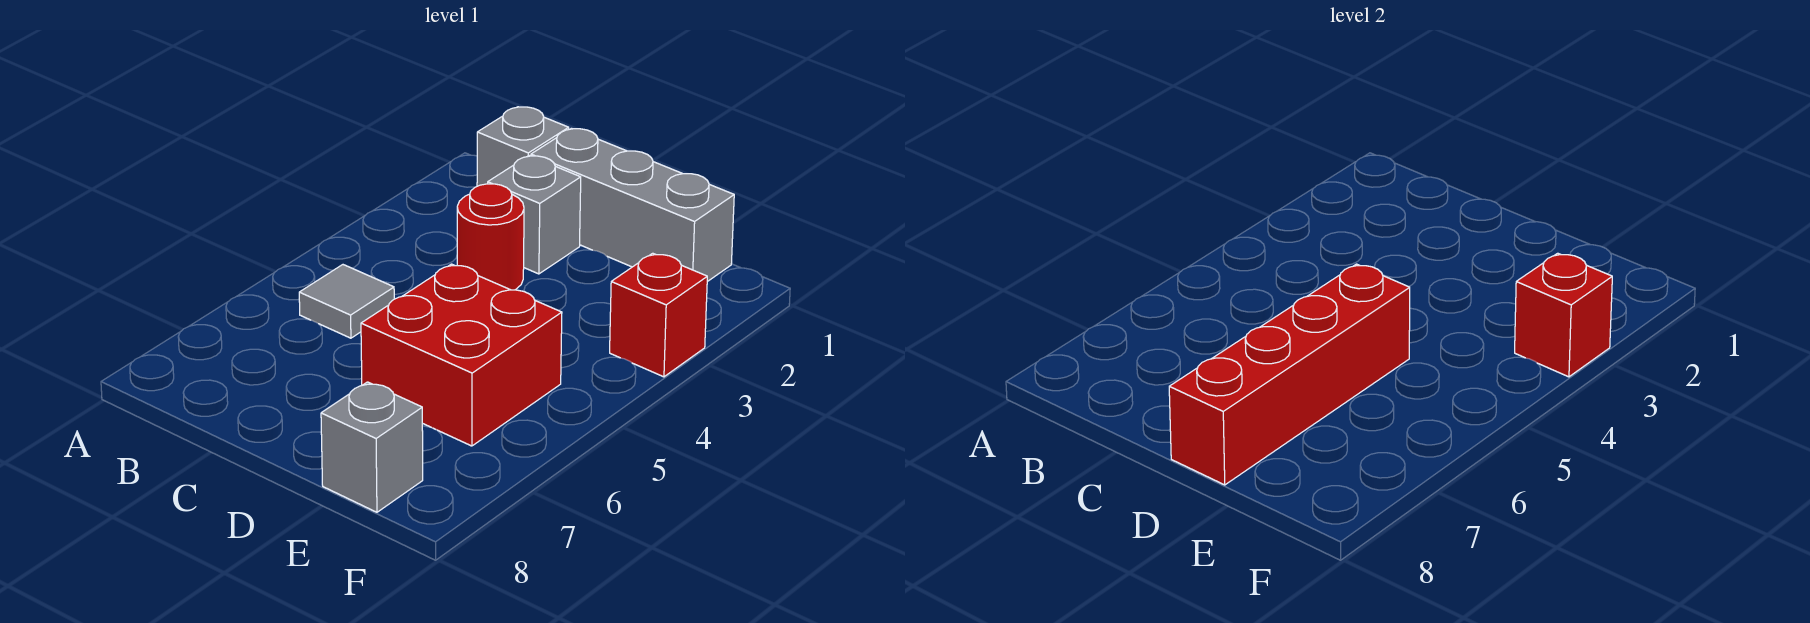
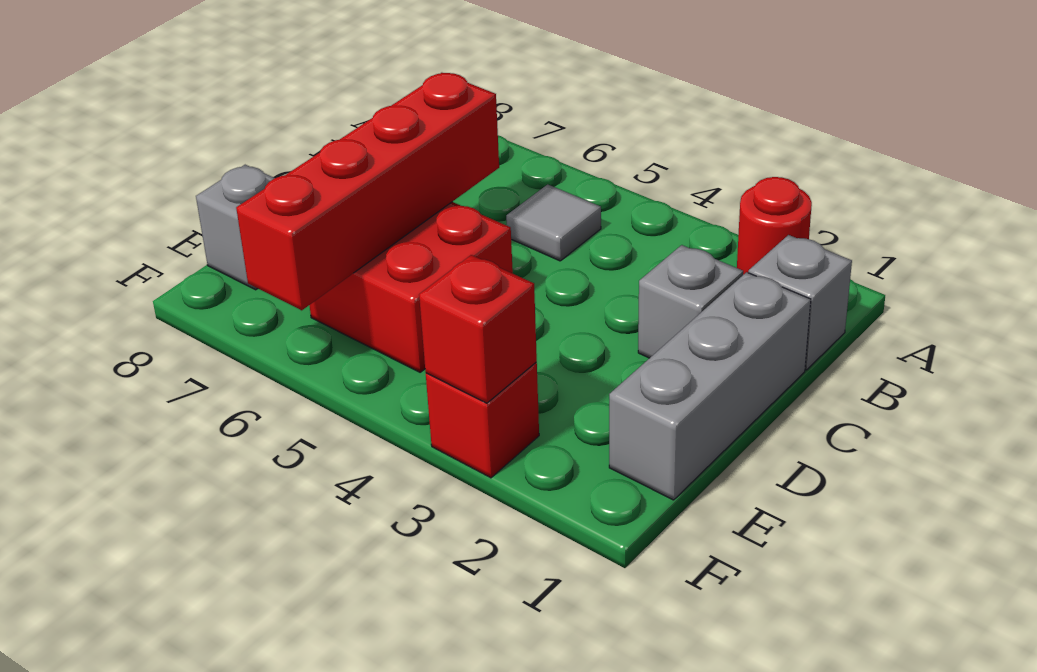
red 1x1 round brick [457,184,524,290] -> red 1x1 round brick moved to [737,177,812,275]
red 1x4 brick [1169,264,1410,485] -> red 1x4 brick turned to [236,73,499,310]

